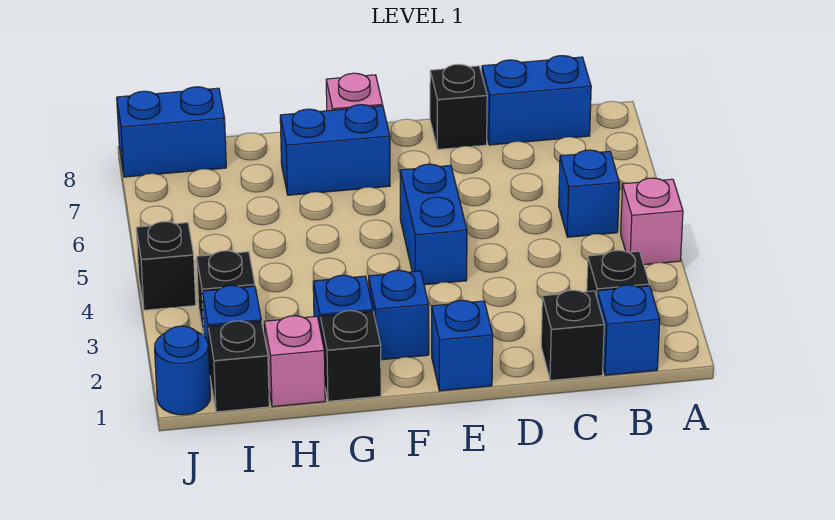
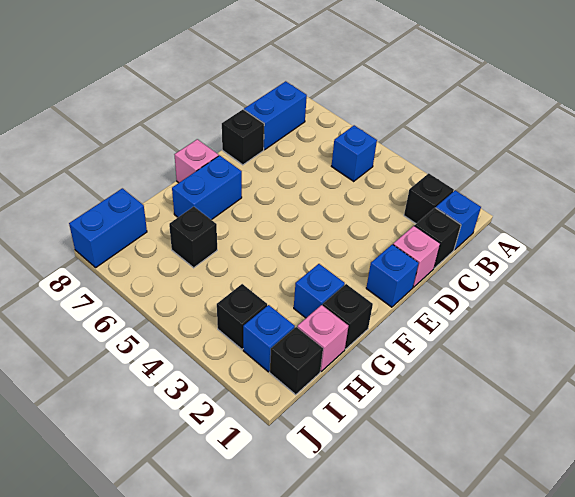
pink 1x1 brick [621,178,683,265] -> pink 1x1 brick moved to [393,226,440,287]
blue 1x2 brick [400,164,467,285] -> none
blue 1x1 brick [369,270,429,360] -> none
blue 1x1 round brick [155,326,210,415] -> none
black 1x1 brick [136,222,196,310] -> black 1x1 brick moved to [169,207,217,268]

